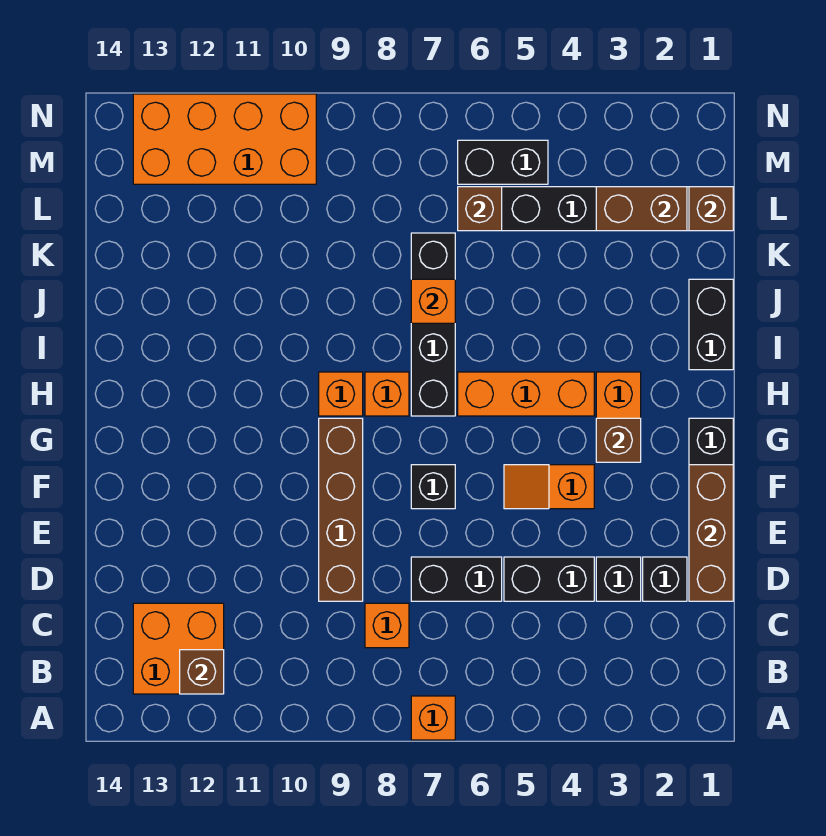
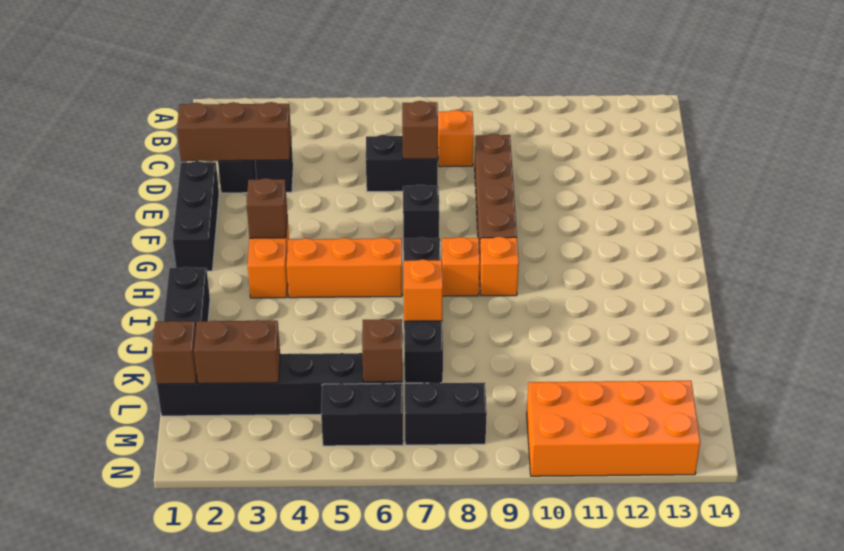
orange 1x1 brick [411,696,455,740] -> none
orange 2x2 brick [133,603,224,694] -> none
brown 1x1 brick [180,650,224,694] -> brown 1x1 brick moved to [402,101,438,159]
brown 1x3 brick [689,465,733,601] -> brown 1x3 brick turned to [177,102,291,161]
black 1x2 brick [504,557,594,601] -> black 1x2 brick moved to [405,383,487,445]
orange 1x2 slope [504,465,594,509] -> none

